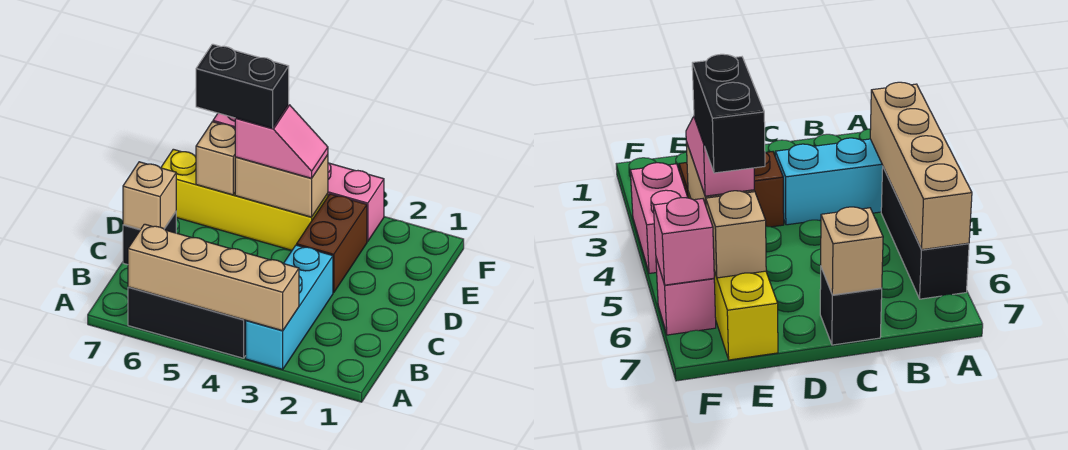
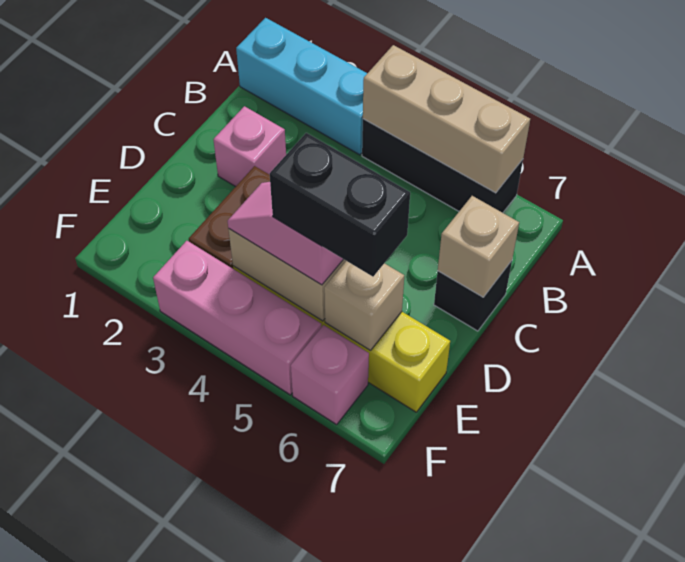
cyan 1x3 brick [246,245,333,369] -> cyan 1x3 brick turned to [236,18,367,155]
tan 1x4 brick [128,224,299,331] -> tan 1x3 brick [363,45,530,193]
pink 1x2 brick [328,163,384,241] -> pink 1x3 brick [153,241,321,395]
pink 1x1 brick [653,198,714,285] -> pink 1x1 brick moved to [213,106,286,187]

